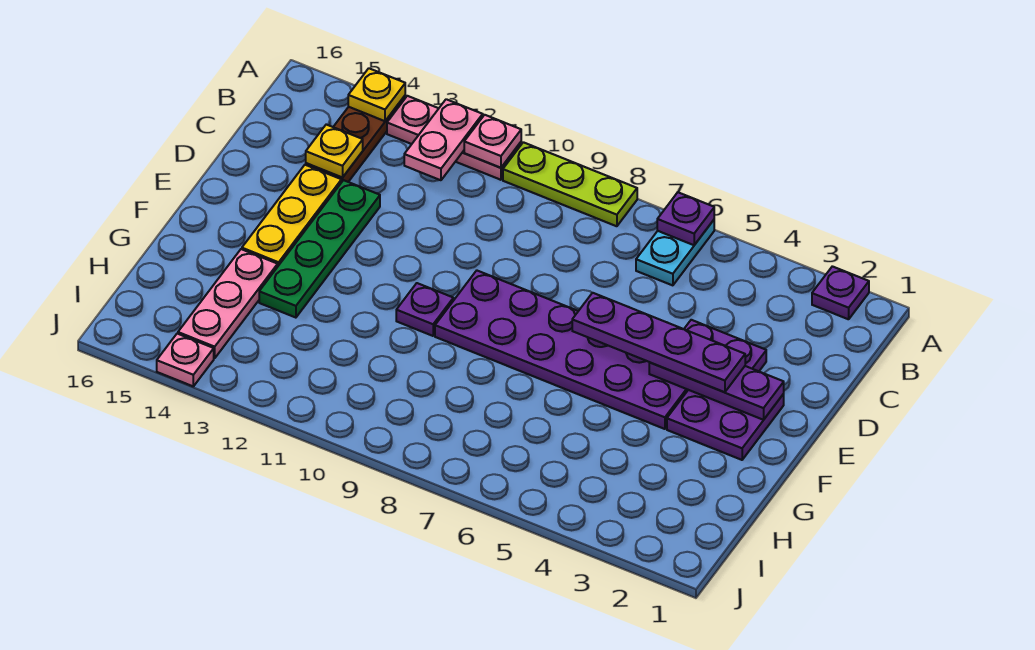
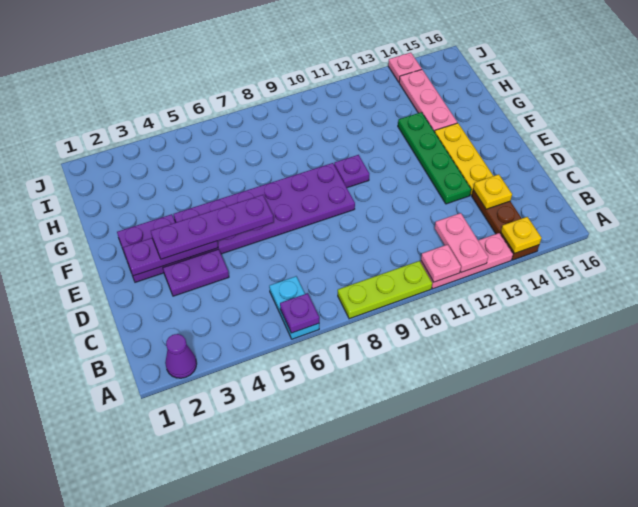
purple 1x1 plate [812,266,869,319] -> purple 1x1 cone [165,334,197,378]

